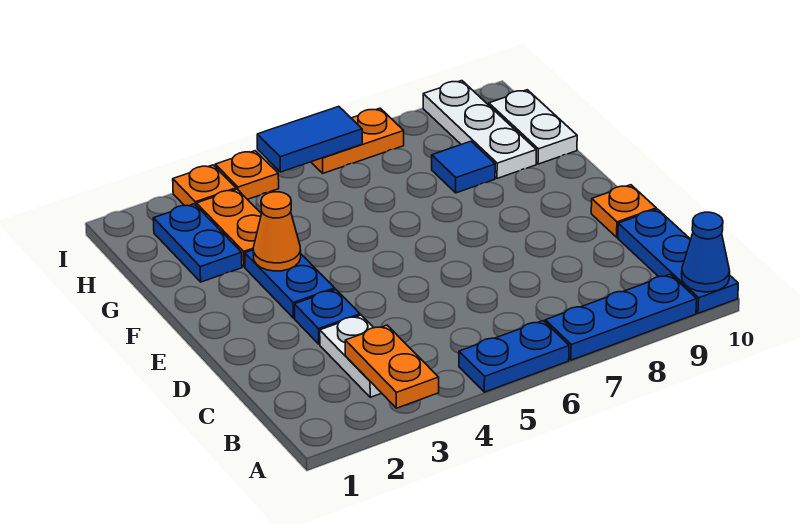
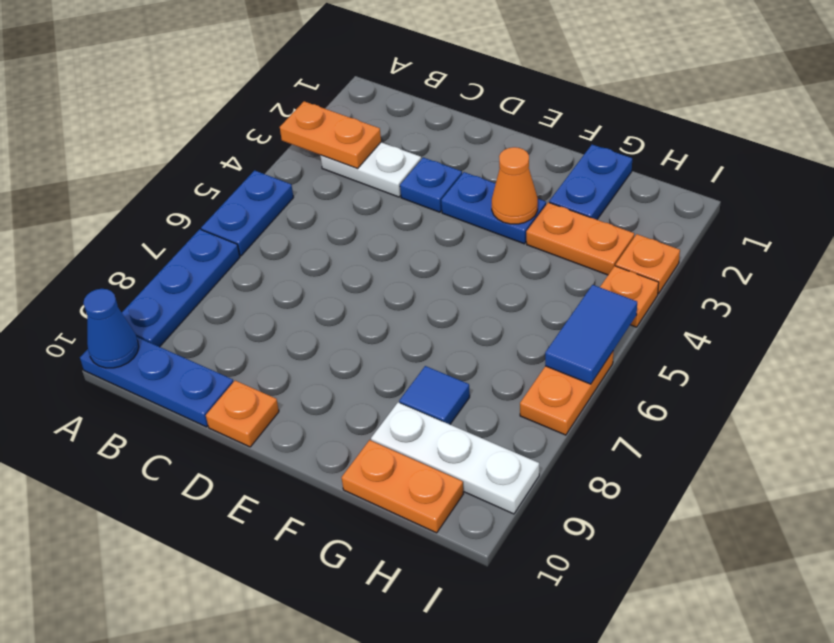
blue 1x2 plate [153,204,242,282] -> blue 1x2 plate turned to [549,145,632,220]
white 1x2 plate [489,90,577,164] -> orange 1x2 plate [342,440,463,533]

